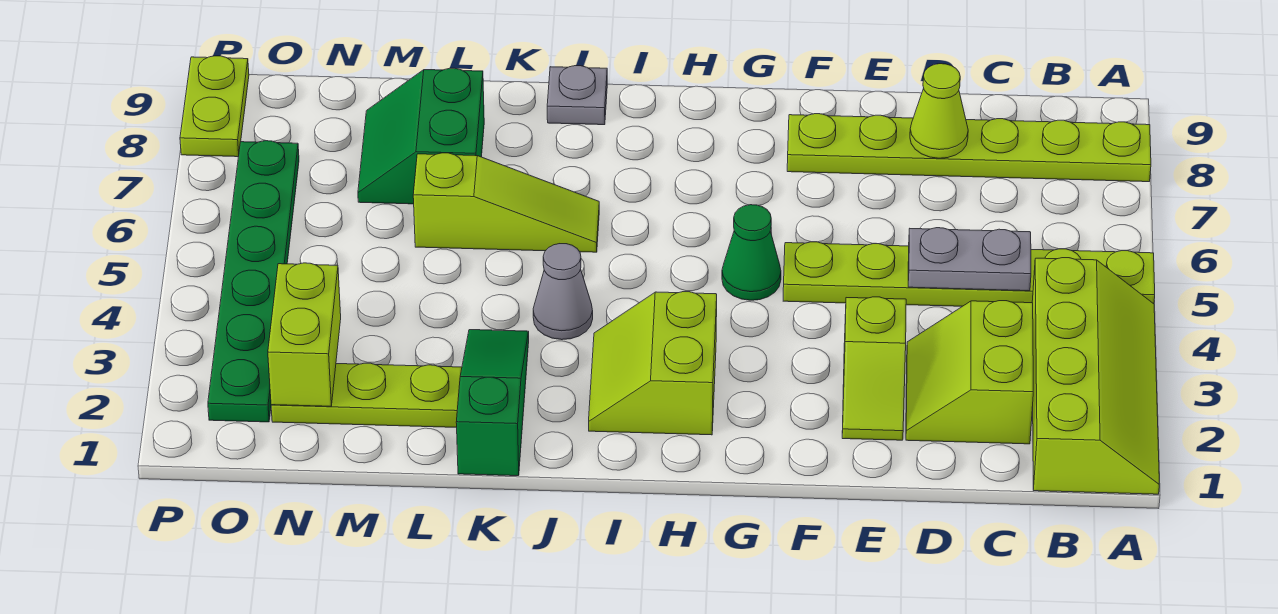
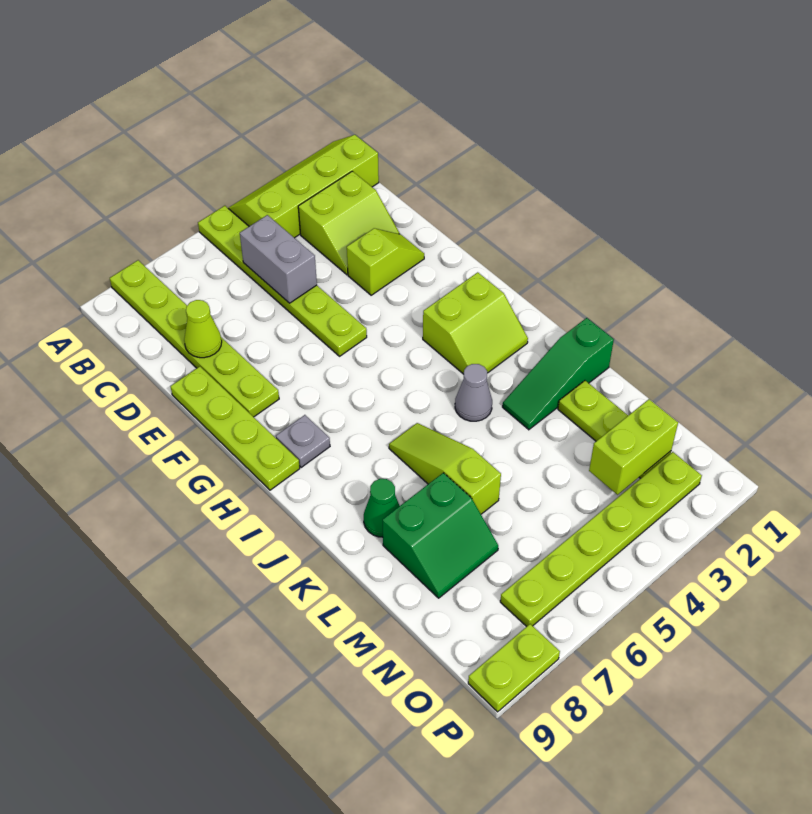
grey 1x2 plate [908,228,1031,291] -> grey 1x2 brick [240,215,317,303]
none -> lime 1x4 plate [171,366,300,490]
green 1x1 cone [722,205,781,300] -> green 1x1 cone moved to [364,479,400,537]
grey 1x1 plate [547,66,607,125] -> grey 1x1 plate moved to [276,415,330,468]
green 1x6 plate [208,141,299,422] -> lime 1x6 plate [500,452,702,627]

